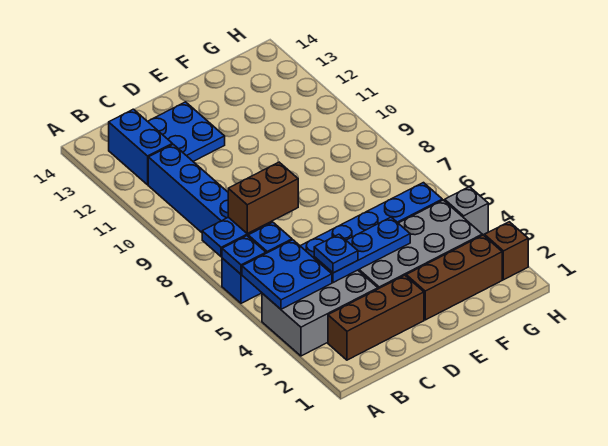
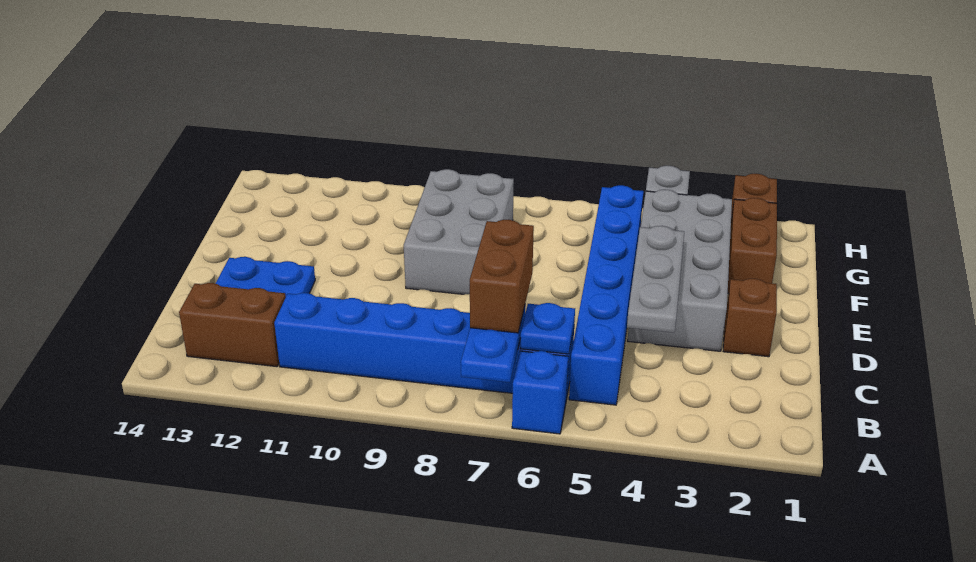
grey 2x3 brick [262,270,378,356] -> grey 2x3 brick moved to [404,169,514,294]
blue 2x2 plate [242,240,332,309] -> none
blue 1x1 plate [222,236,266,274] -> none
brown 1x3 brick [328,275,424,360] -> brown 1x1 brick [723,279,777,357]
blue 1x2 brick [109,109,172,185] -> brown 1x2 brick [179,283,286,367]
blue 1x3 plate [314,217,410,283] -> grey 1x3 plate [627,226,684,333]
blue 1x1 plate [314,234,358,273] -> none
brown 1x3 brick [406,235,502,320] -> brown 1x2 brick [728,198,777,294]

